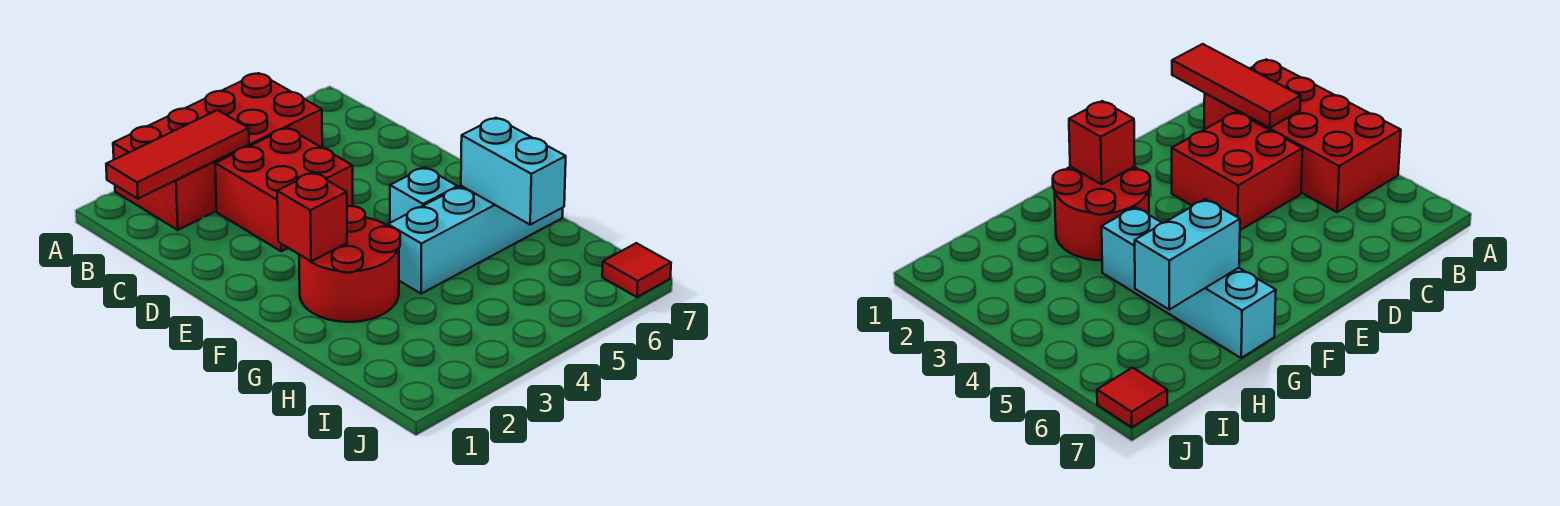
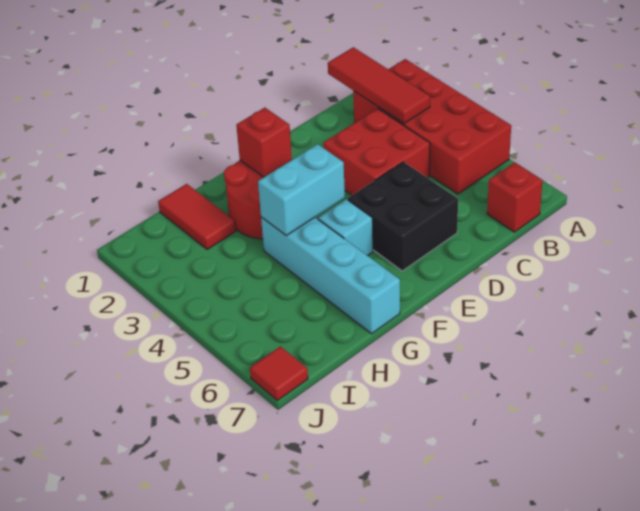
none -> red 1x1 brick [487,162,543,232]
none -> black 2x2 brick [348,162,458,271]
cyan 1x2 brick [461,118,566,225] -> cyan 1x2 brick moved to [258,144,345,236]
none -> red 1x2 tile [158,184,236,249]

